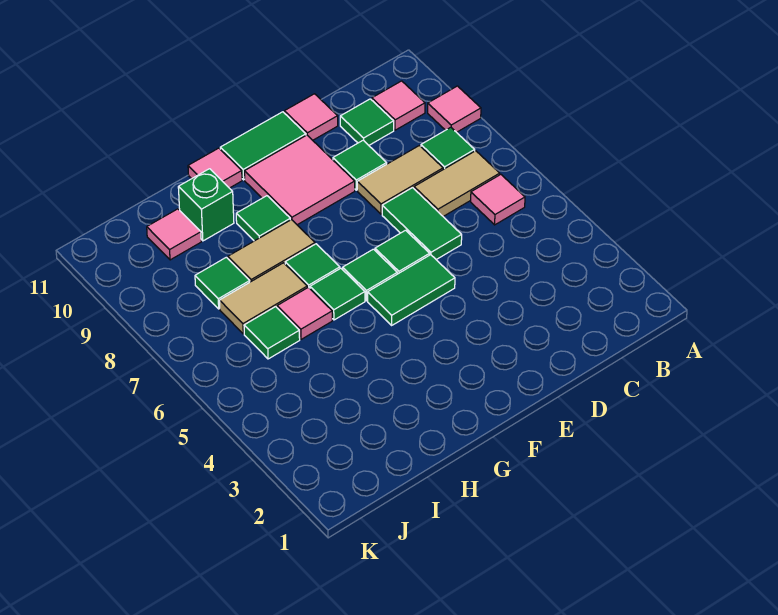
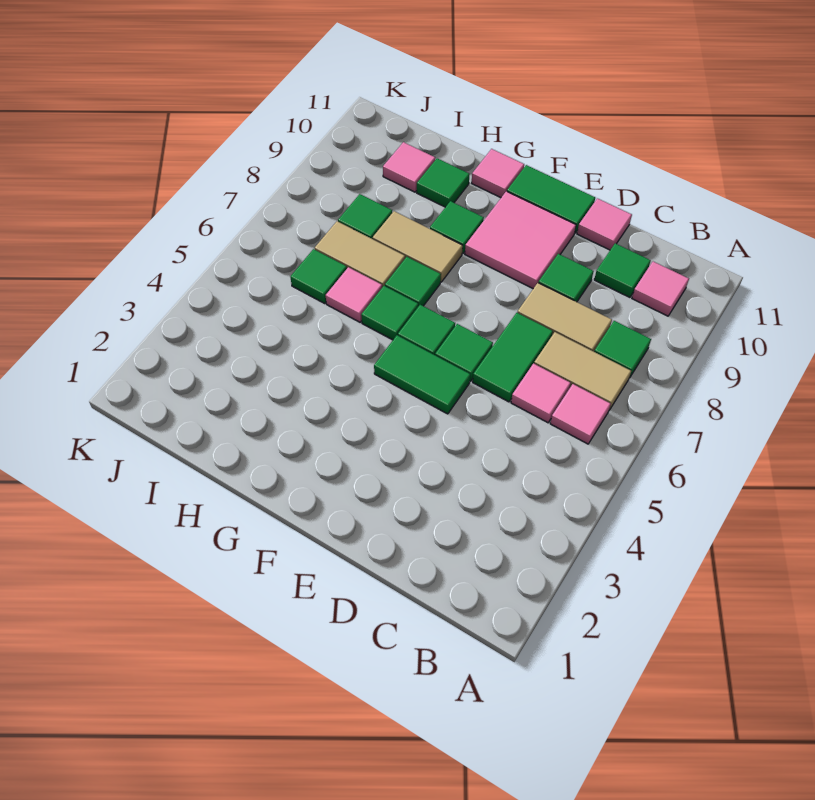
pink 1x1 tile [428,86,481,132] -> pink 1x1 tile moved to [511,364,571,423]
green 1x1 brick [178,169,234,241] -> green 1x1 tile [417,158,470,207]

